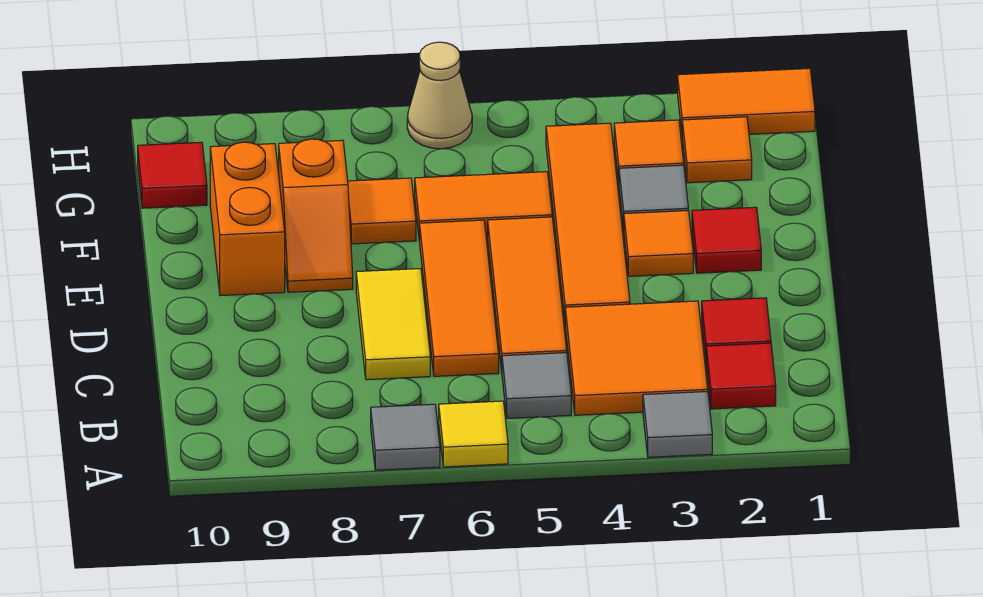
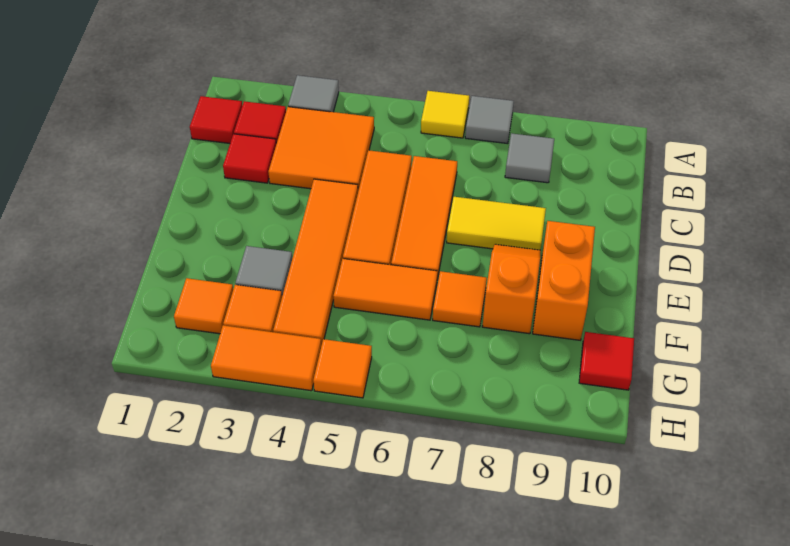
grey 1x1 tile [502,353,571,418] -> grey 1x1 tile moved to [505,133,554,183]
yellow 1x2 tile [356,269,430,380] -> yellow 1x2 tile turned to [447,197,546,250]
red 1x1 tile [692,207,761,273] -> red 1x1 tile moved to [190,96,242,143]
orange 1x1 tile [624,211,693,276] -> orange 1x1 tile moved to [313,339,372,398]
orange 1x2 tile [678,68,815,134] -> orange 1x2 tile moved to [211,325,321,391]
tan 1x1 cone [407,42,472,149] -> none

